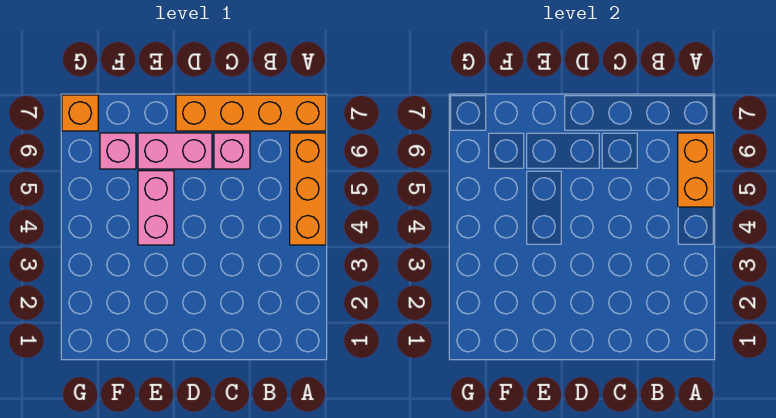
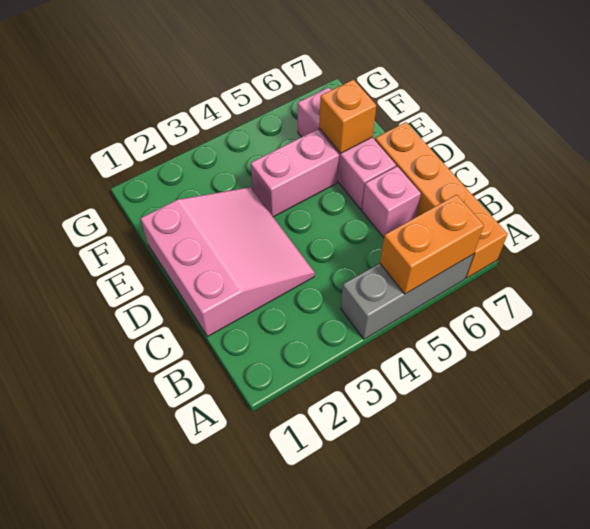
orange 1x3 brick [290,133,326,245] -> grey 1x3 brick [341,254,474,339]
none -> pink 3x3 slope [141,187,315,336]
orange 1x1 brick [62,95,98,131] -> orange 1x1 brick moved to [319,80,376,153]

